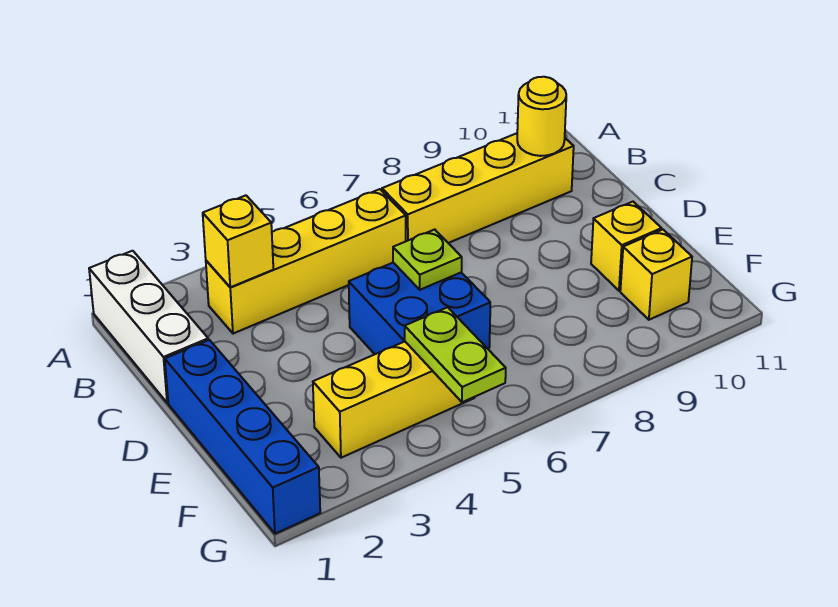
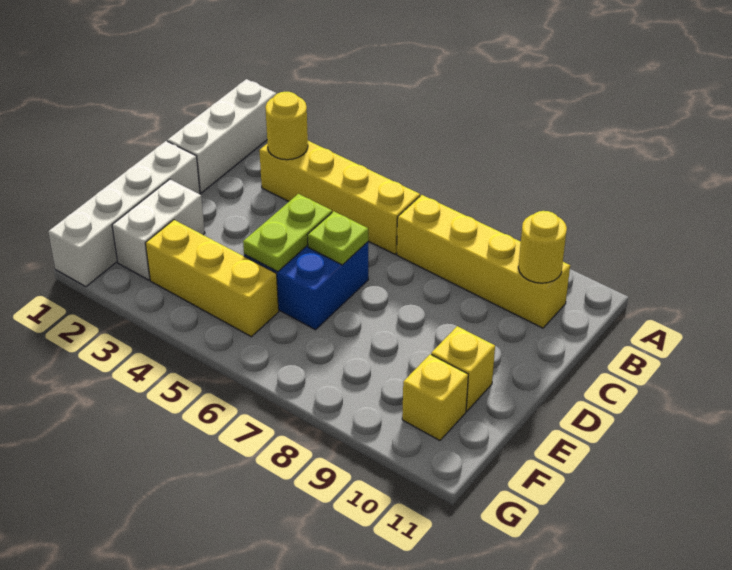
yellow 1x1 brick [203,195,273,287] -> yellow 1x1 round brick [265,92,308,160]
blue 1x4 brick [165,340,320,534] -> white 1x4 brick [48,141,200,287]
none -> white 1x2 brick [112,179,205,280]
lime 1x2 plate [405,307,506,402] -> lime 1x2 plate moved to [243,194,332,272]

